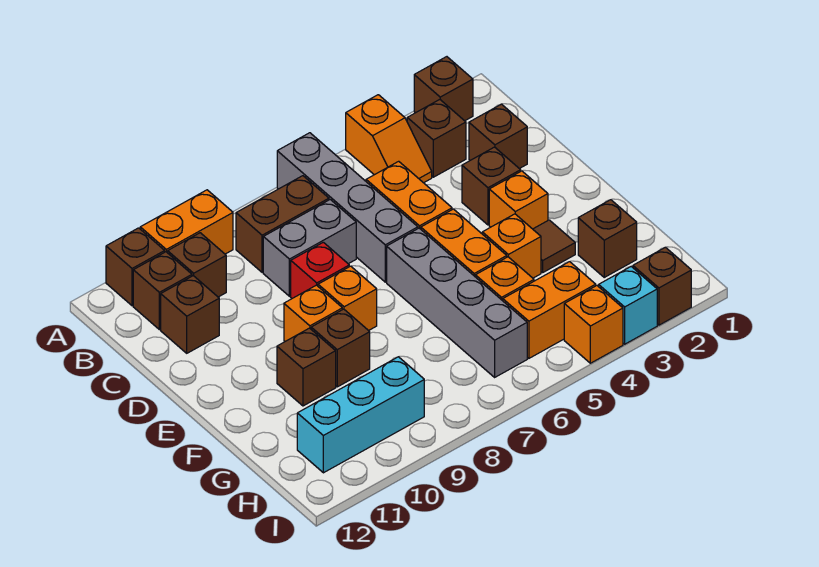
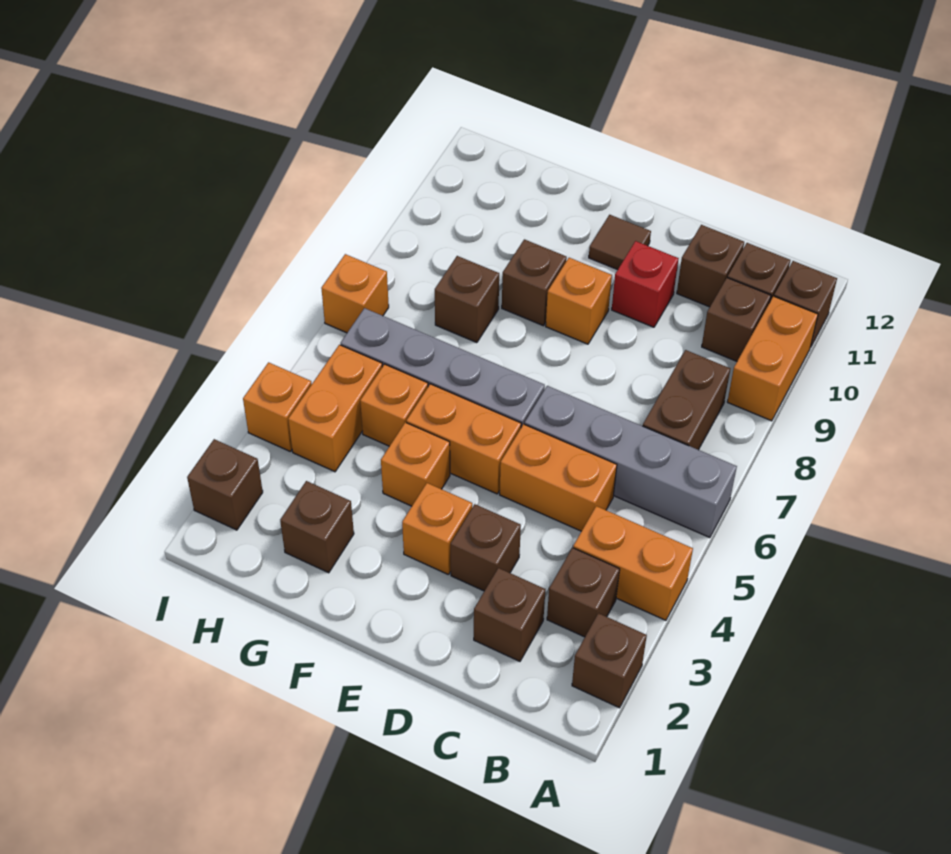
orange 1x2 slope [346,95,432,183] -> orange 1x2 brick [573,506,693,620]
grey 1x2 brick [263,200,356,296] -> none
red 1x1 brick [291,242,350,298] -> red 1x1 brick moved to [612,241,679,327]
orange 1x1 brick [318,266,377,331] -> orange 1x1 brick moved to [321,254,389,333]
brown 1x1 tile [533,220,575,272] -> brown 1x1 tile moved to [589,215,651,270]
brown 1x1 brick [277,328,336,406] -> brown 1x1 brick moved to [435,256,499,343]
cyan 1x3 brick [297,357,424,473] -> none
cyan 1x1 brick [599,266,657,344] -> none

